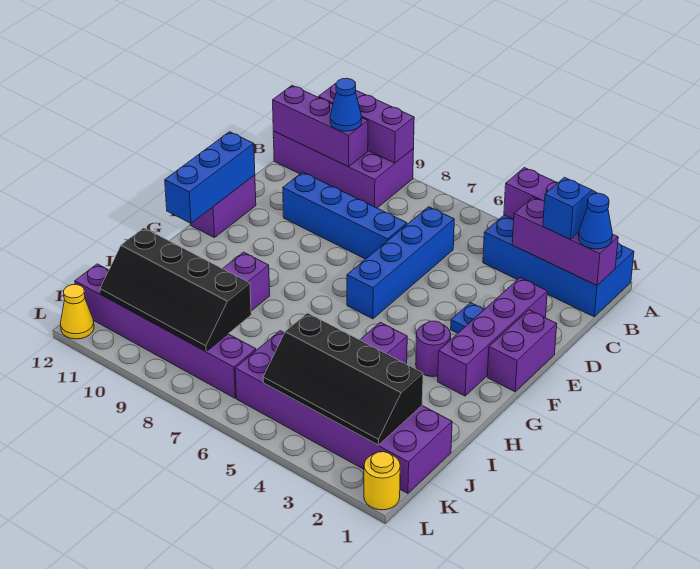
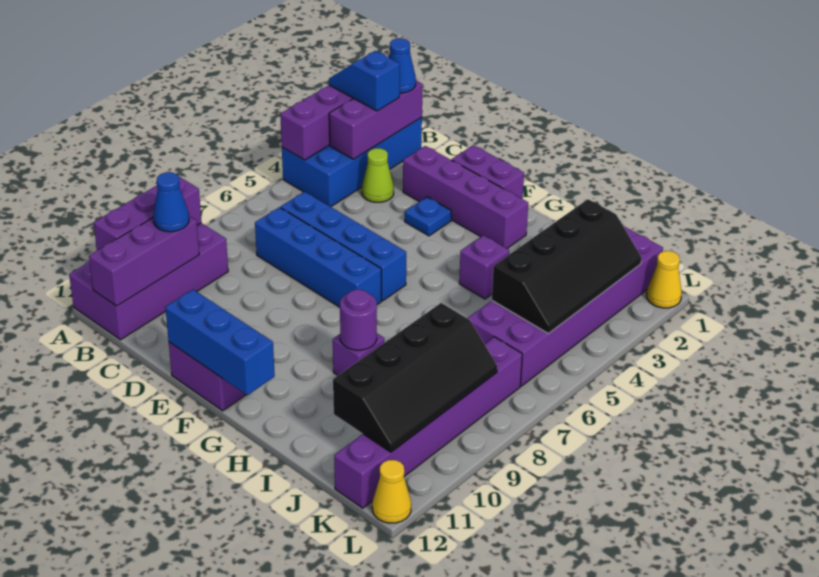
none -> lime 1x1 cone [362,148,394,202]
blue 1x4 brick [283,172,407,259] -> blue 1x4 brick turned to [255,207,381,307]
purple 1x1 round brick [416,321,451,377] -> purple 1x1 round brick moved to [340,290,377,350]
yellow 1x1 round brick [364,452,400,510] -> yellow 1x1 cone [647,251,682,308]

